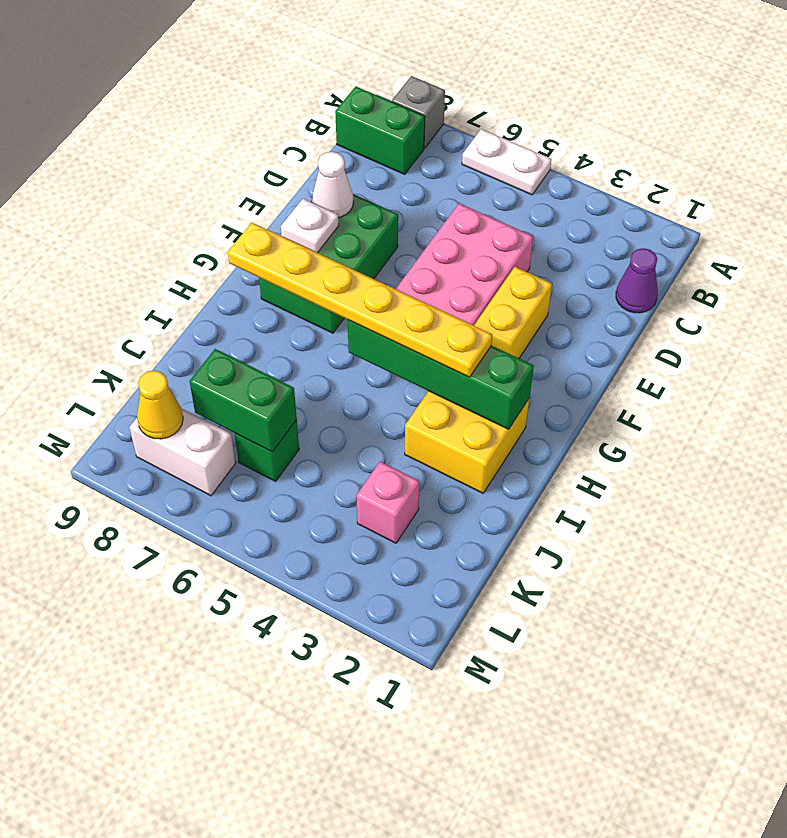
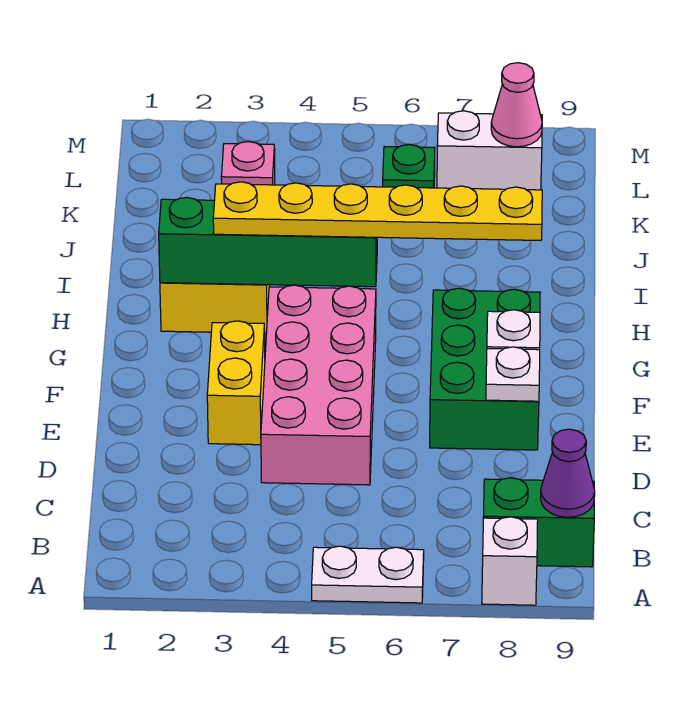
grey 1x1 brick [392,76,445,148] -> white 1x1 brick [482,517,538,605]
purple 1x1 cone [616,248,658,313] -> purple 1x1 cone moved to [541,429,595,517]
white 1x1 cone [312,152,353,218] -> white 1x1 plate [486,347,540,401]
green 1x2 brick [190,349,297,452] -> none
yellow 1x1 cone [137,371,183,439] -> pink 1x1 cone [491,63,542,147]

